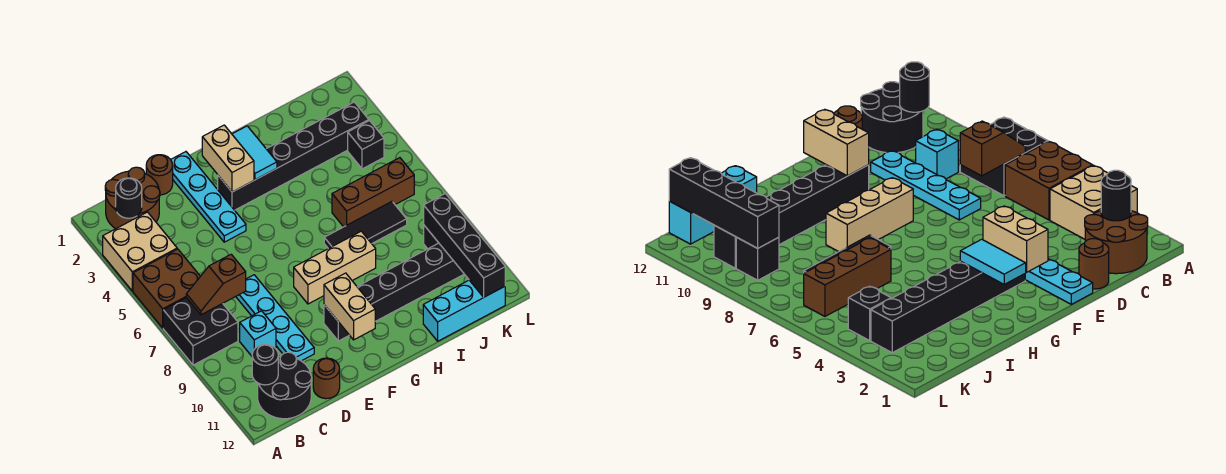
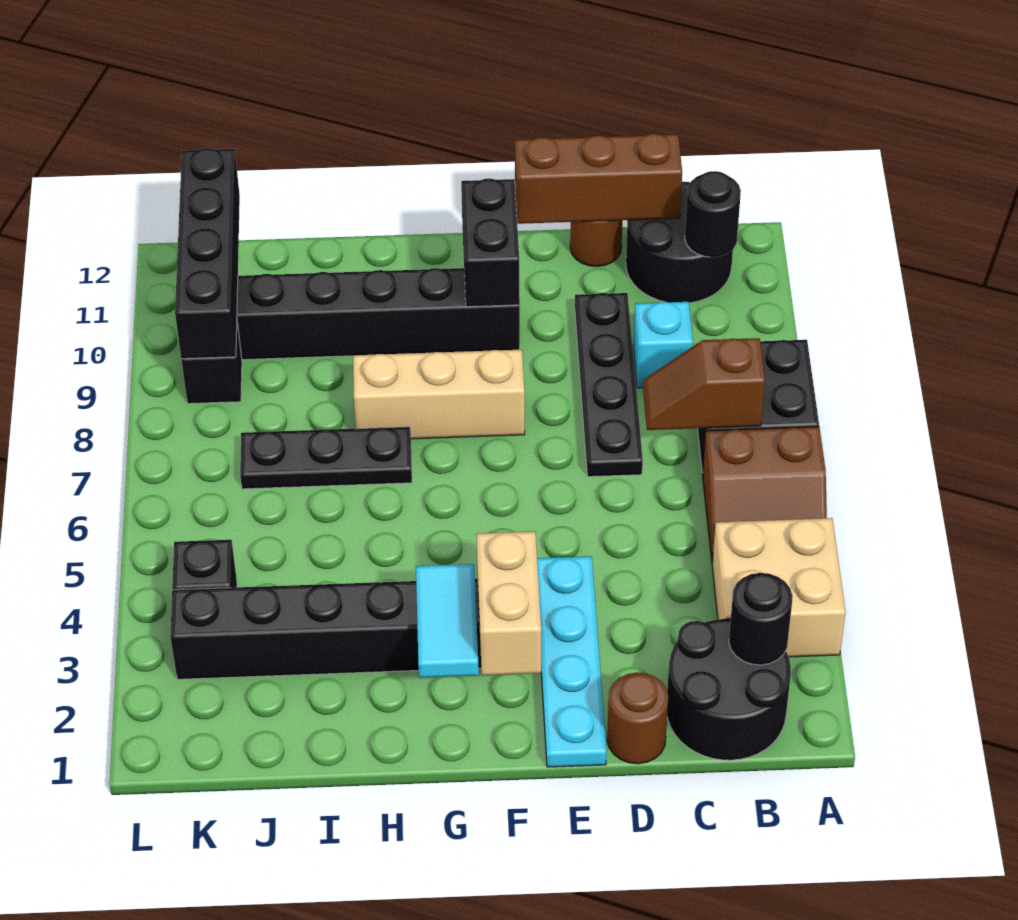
brown 2x2 brick [133,249,200,328] -> brown 2x2 slope [702,427,827,562]
brown 2x2 round brick [105,167,160,229] -> black 2x2 round brick [667,619,791,760]
brown 1x2 slope [186,254,246,315] -> brown 1x2 slope turned to [643,338,765,430]
cyan 1x4 plate [236,275,314,361] -> black 1x4 plate [575,293,643,477]
tan 1x2 brick [324,273,375,340] -> black 1x2 brick [461,179,520,307]
black 1x3 tile [324,202,407,249] -> black 1x3 plate [240,427,412,489]
brown 1x3 brick [332,158,414,227] -> brown 1x3 brick moved to [515,134,682,224]
cyan 1x3 brick [423,280,505,341] -> none

